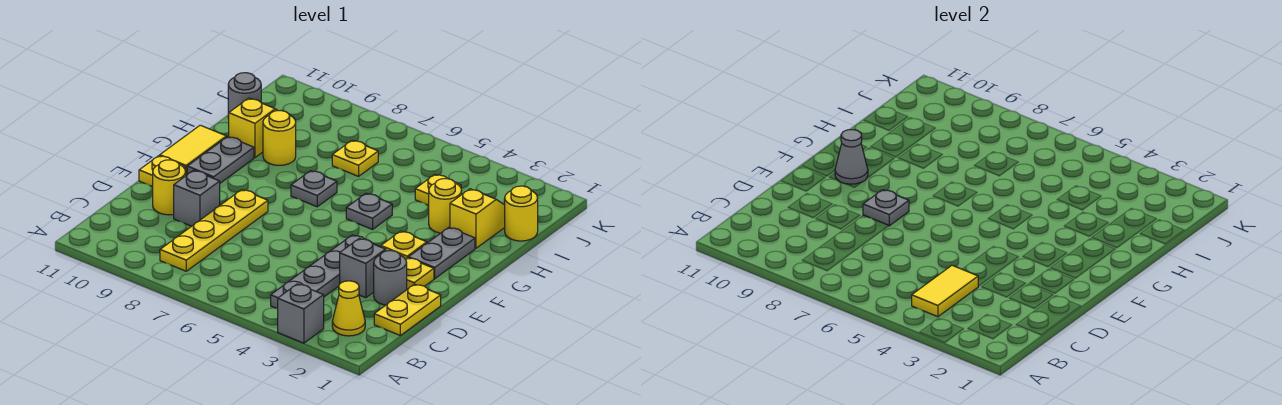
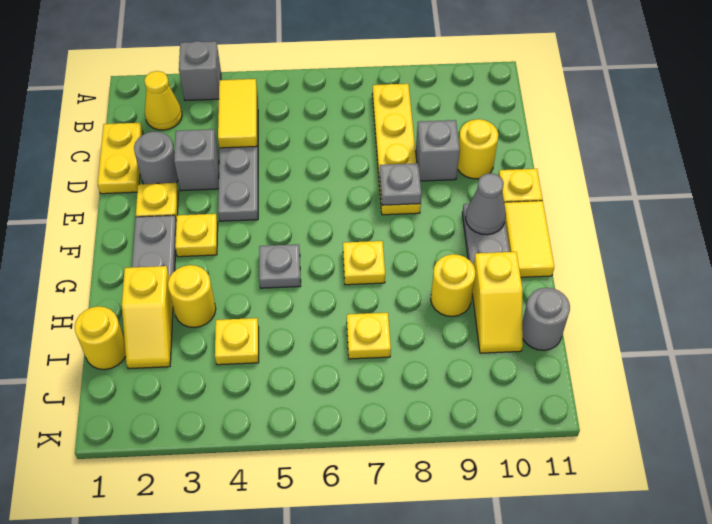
grey 1x1 plate [291,171,337,207] -> yellow 1x1 plate [343,241,385,285]

